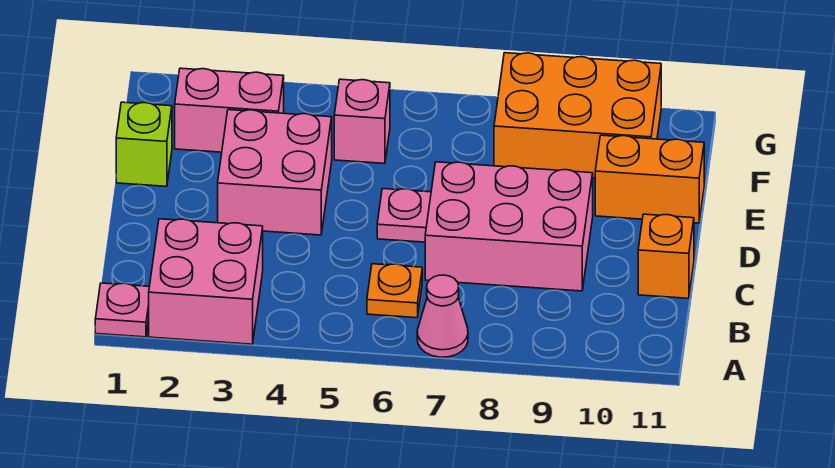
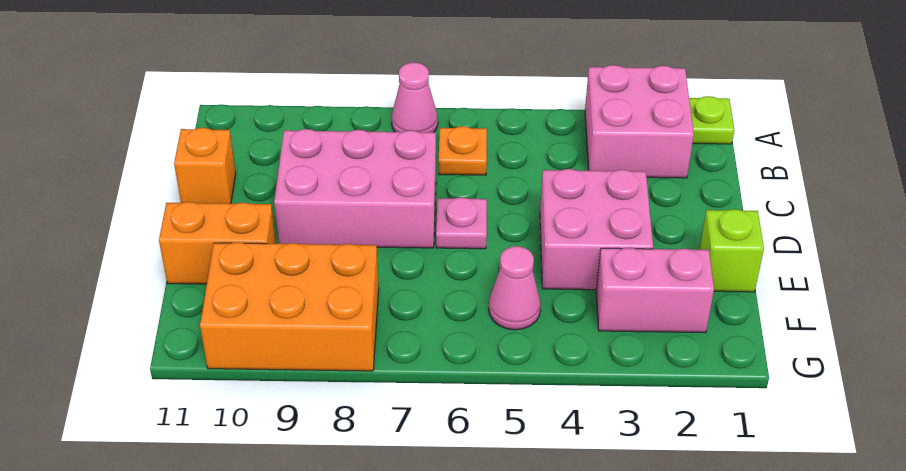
pink 1x1 plate [95,283,149,337] -> lime 1x1 plate [689,96,734,144]
pink 1x1 brick [334,79,390,164] -> pink 1x1 cone [489,246,541,330]

